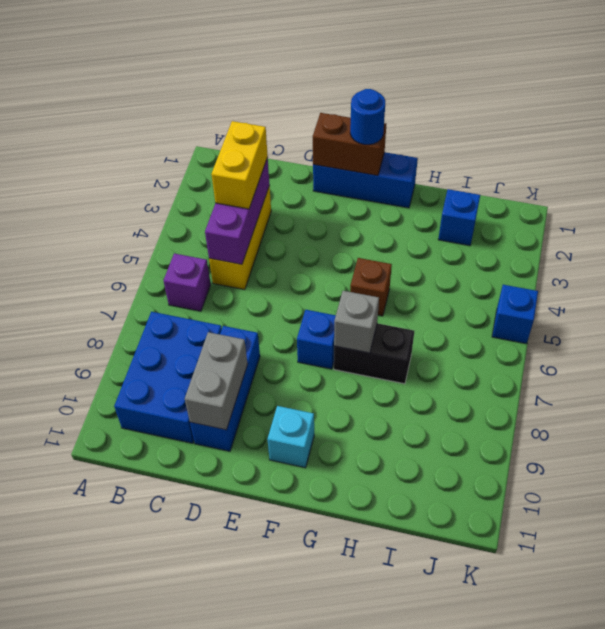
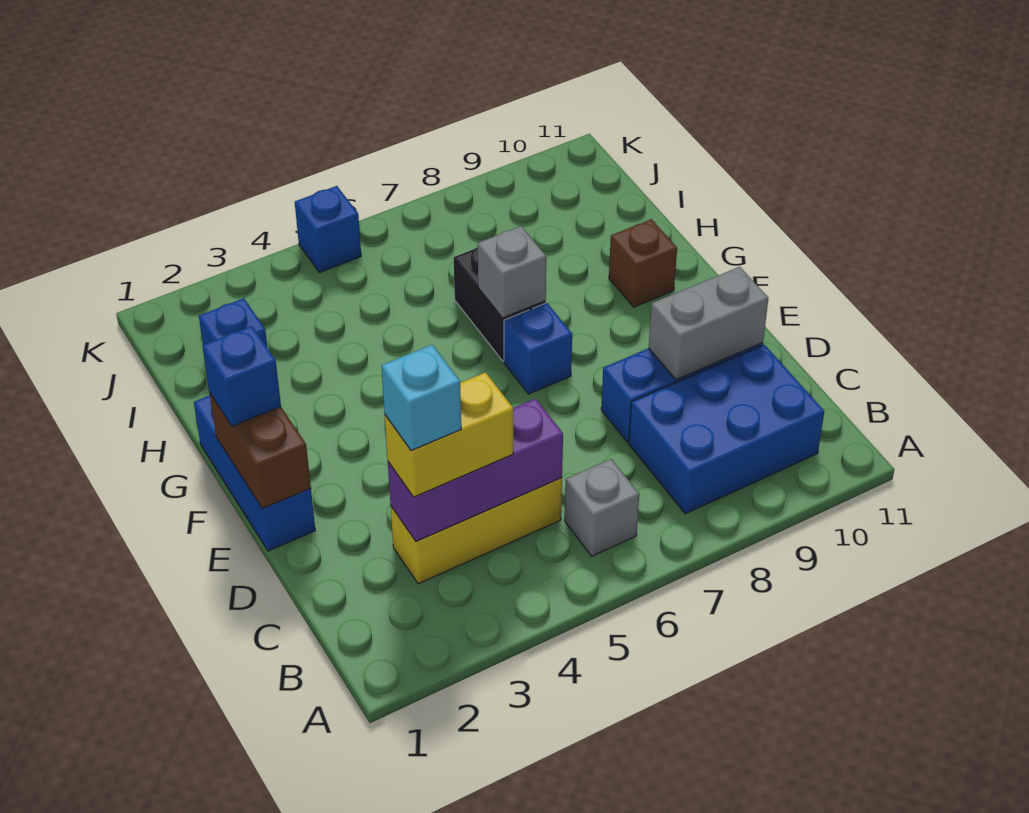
purple 1x1 brick [164,253,211,311] -> grey 1x1 brick [565,459,639,556]
blue 1x1 round brick [350,89,385,145] -> blue 1x1 brick [202,326,281,426]
cyan 1x1 brick [268,406,314,468] -> cyan 1x1 brick moved to [381,345,461,451]
brown 1x1 brick [350,258,392,316] -> brown 1x1 brick moved to [609,219,677,307]

